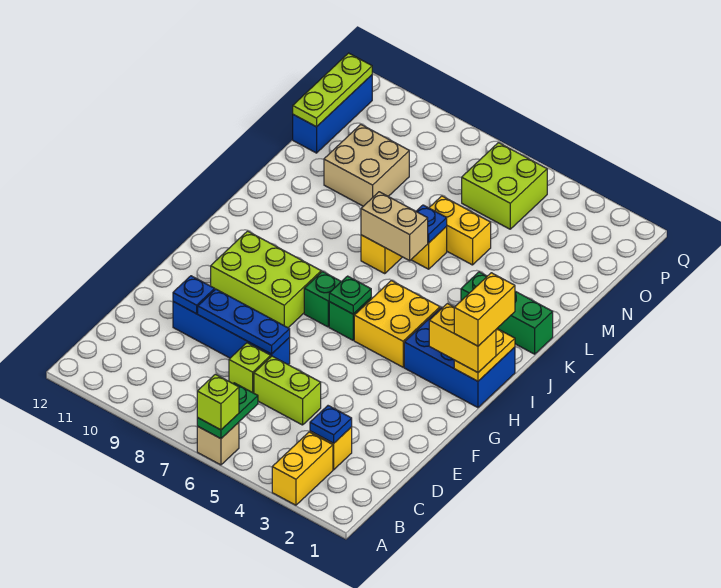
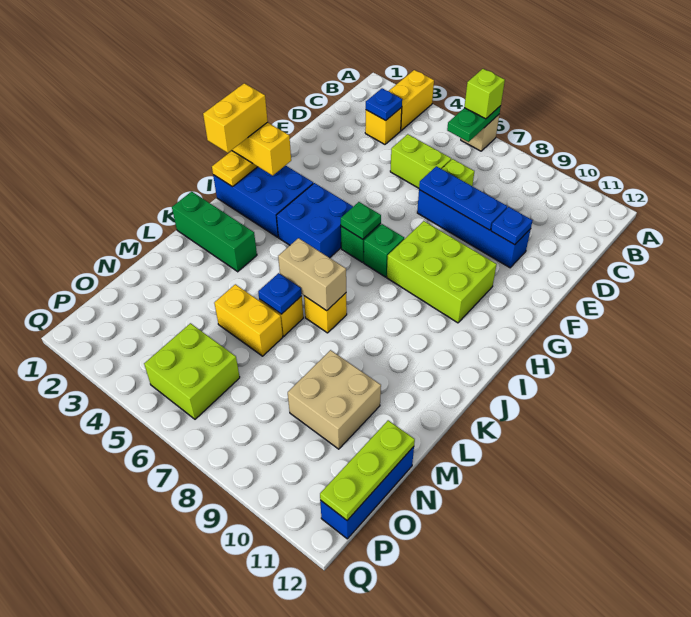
yellow 2x2 brick [354,281,440,367] -> blue 2x2 brick [277,183,353,258]

